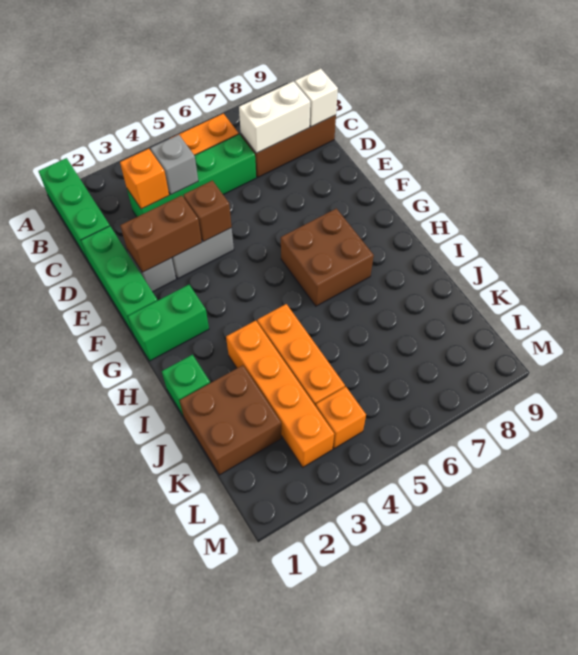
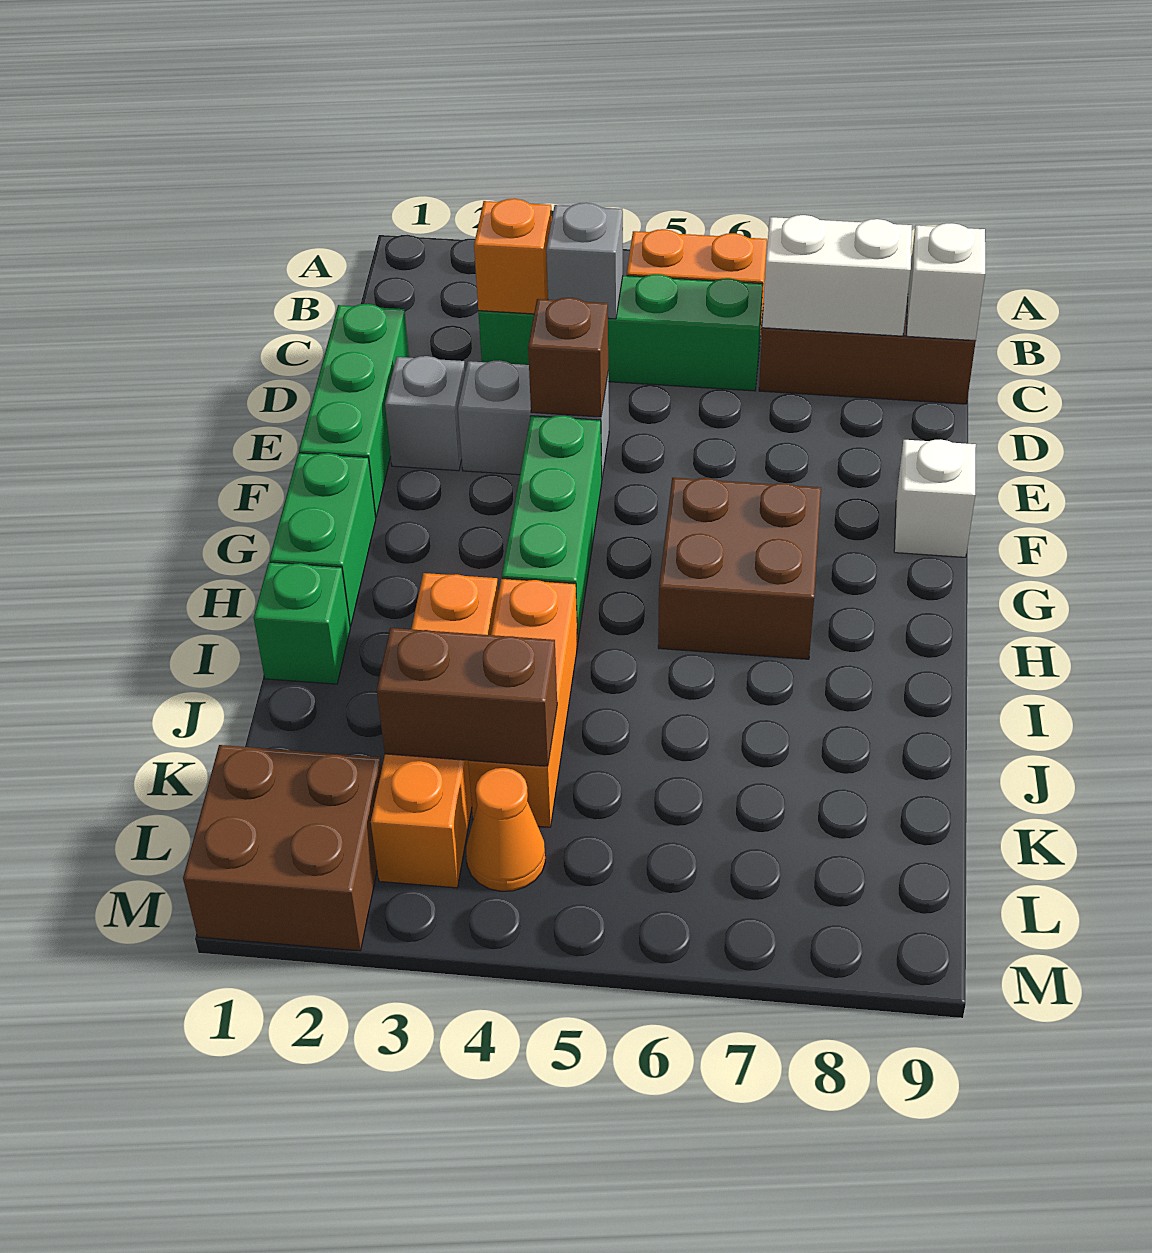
green 1x3 brick [38,158,110,260] -> green 1x3 brick moved to [502,415,602,642]
brown 1x2 brick [120,195,202,273] -> brown 1x2 brick moved to [377,628,557,766]
none -> white 1x1 brick [894,439,976,557]
green 1x2 brick [128,285,209,361] -> green 1x2 brick turned to [269,453,376,626]
brown 2x2 brick [179,365,282,475] -> brown 2x2 brick moved to [183,745,382,951]
orange 1x1 brick [316,387,366,449] -> orange 1x1 cone [466,768,545,891]

